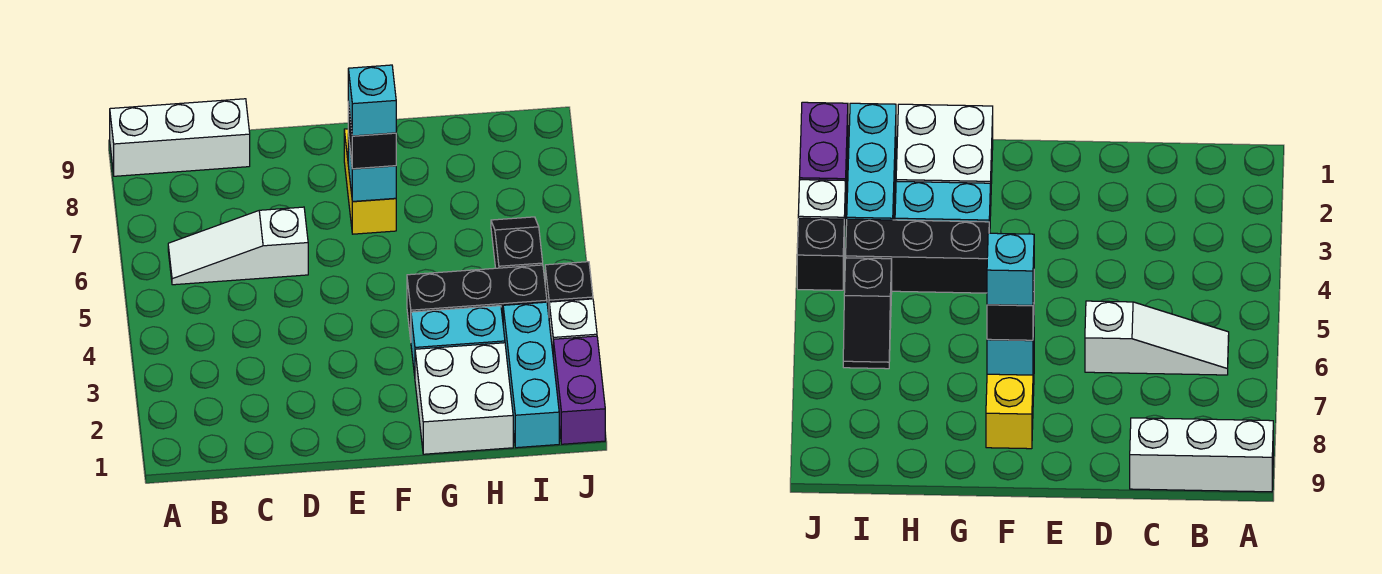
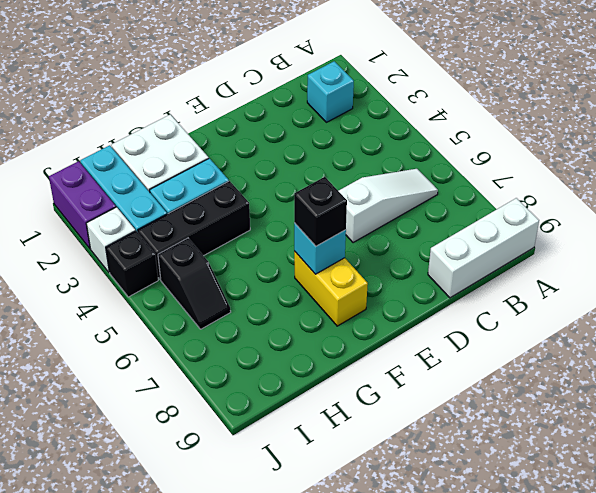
cyan 1x1 brick [348,65,396,136] -> cyan 1x1 brick moved to [307,61,354,122]

